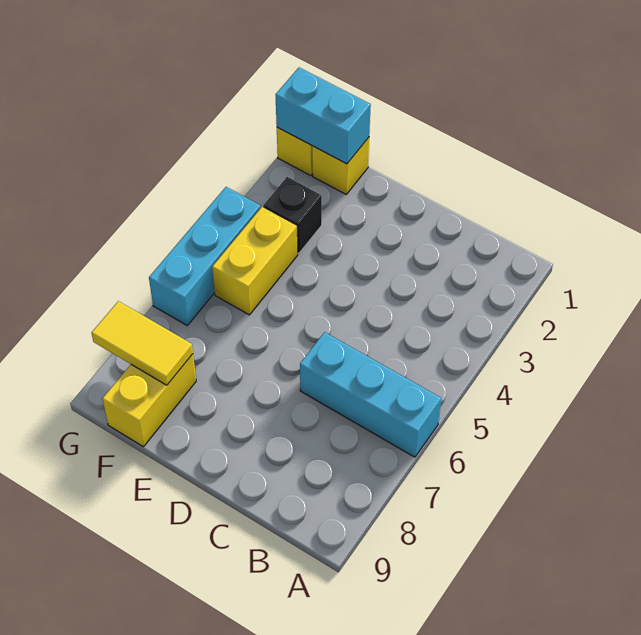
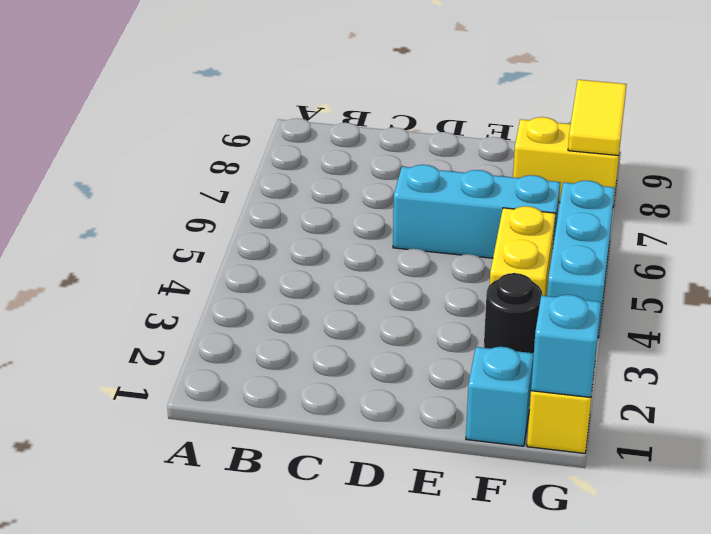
cyan 1x3 brick [300,332,441,457] -> cyan 1x3 brick moved to [393,165,560,258]
yellow 1x1 brick [312,138,369,194] -> cyan 1x1 brick [466,347,534,446]
cyan 1x2 brick [275,68,371,164] -> cyan 1x1 brick [531,295,601,397]
black 1x1 brick [263,177,322,253] -> black 1x1 round brick [484,273,542,353]
yellow 1x2 brick [102,354,196,447] -> yellow 1x2 brick turned to [513,117,621,207]
yellow 1x2 tile [92,301,193,385] -> yellow 1x2 tile turned to [568,80,627,156]

